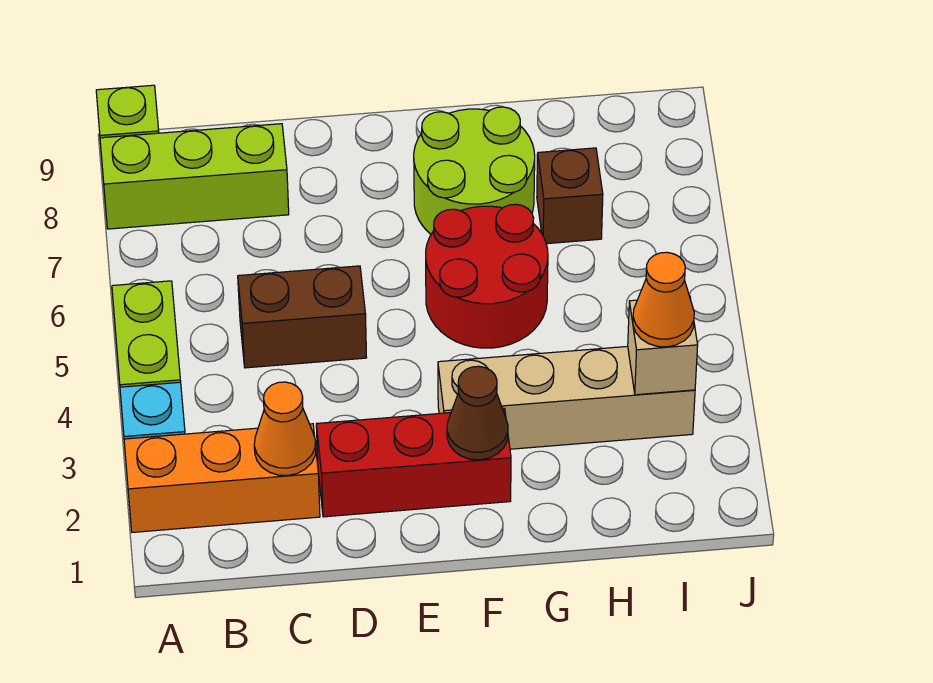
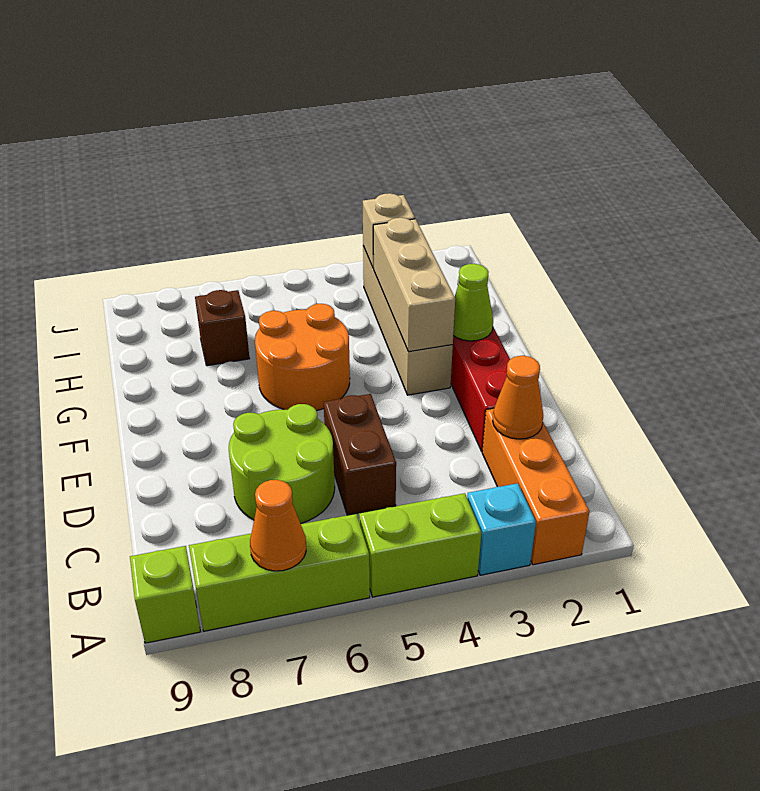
lime 1x3 brick [100,124,289,229] -> lime 1x3 brick turned to [189,514,370,631]
brown 1x1 cone [447,366,508,460] -> lime 1x1 cone [453,264,493,341]
none -> tan 1x3 brick [373,218,455,352]
red 2x2 round brick [426,204,548,348] -> orange 2x2 round brick [255,304,350,411]
lime 2x2 round brick [414,107,535,234] -> lime 2x2 round brick moved to [229,404,335,524]
orange 1x1 cone [633,252,694,347] -> orange 1x1 cone moved to [250,480,306,571]

